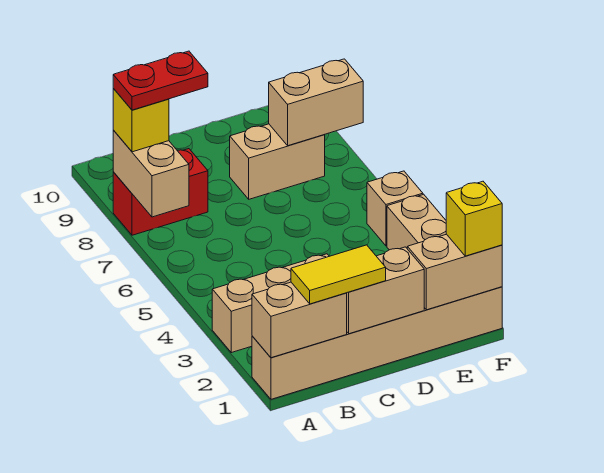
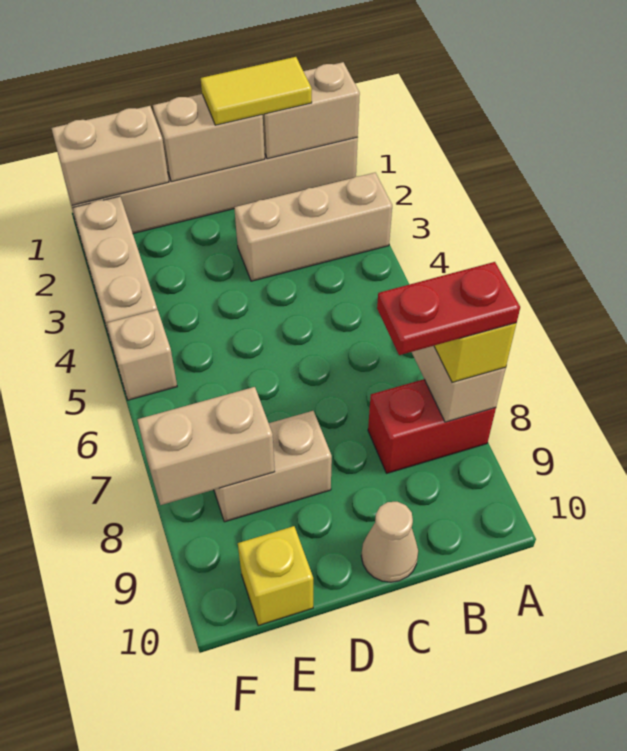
none -> tan 1x1 cone [361,502,418,582]
yellow 1x1 brick [446,181,502,256] -> yellow 1x1 brick moved to [238,526,313,626]

